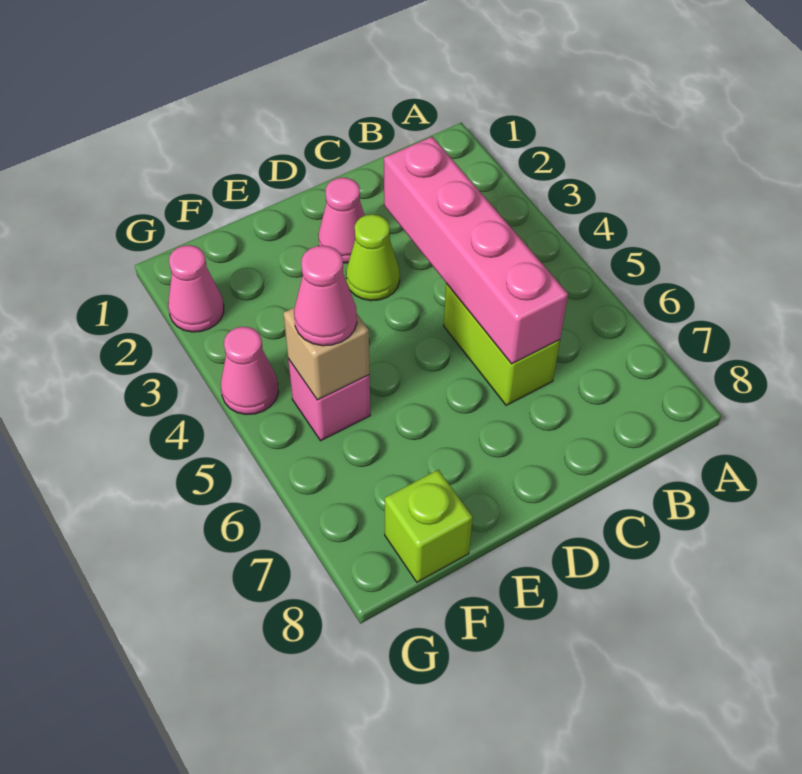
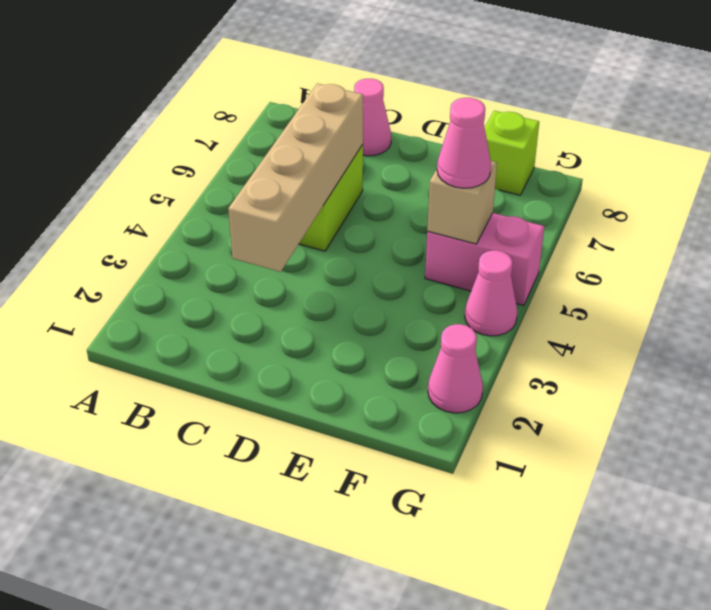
pink 1x4 brick [384,137,568,364] -> tan 1x4 brick [228,83,363,272]
pink 1x1 cone [318,178,365,263] -> pink 1x1 cone moved to [354,79,391,156]
lime 1x1 cone [346,214,400,301] -> none
pink 1x1 brick [288,359,370,441] -> pink 1x2 brick [425,213,544,306]

